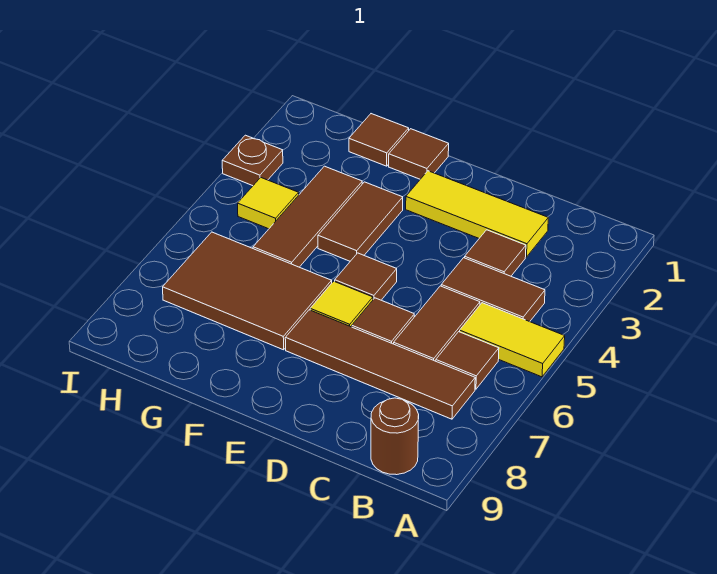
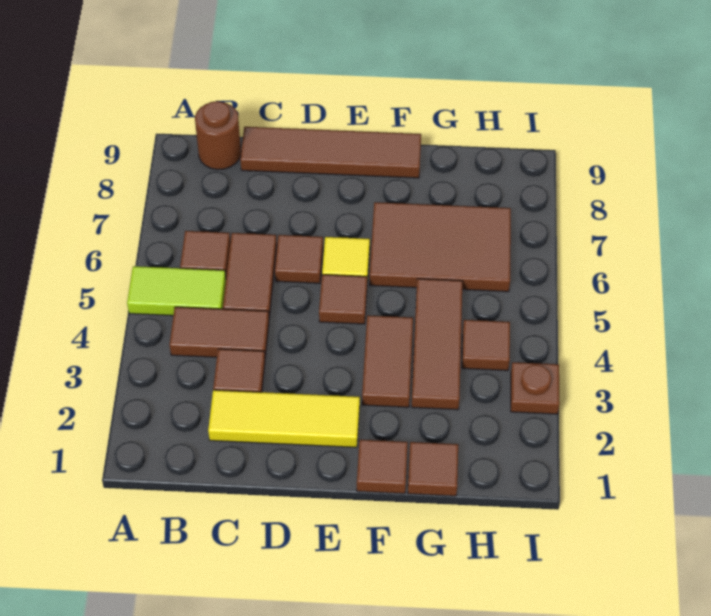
yellow 1x2 tile [460,303,565,377] -> lime 1x2 tile [127,266,226,316]
brown 1x4 tile [285,310,475,419] -> brown 1x4 tile moved to [240,127,421,178]
yellow 1x1 tile [238,178,299,229] -> brown 1x1 tile [462,320,510,371]

